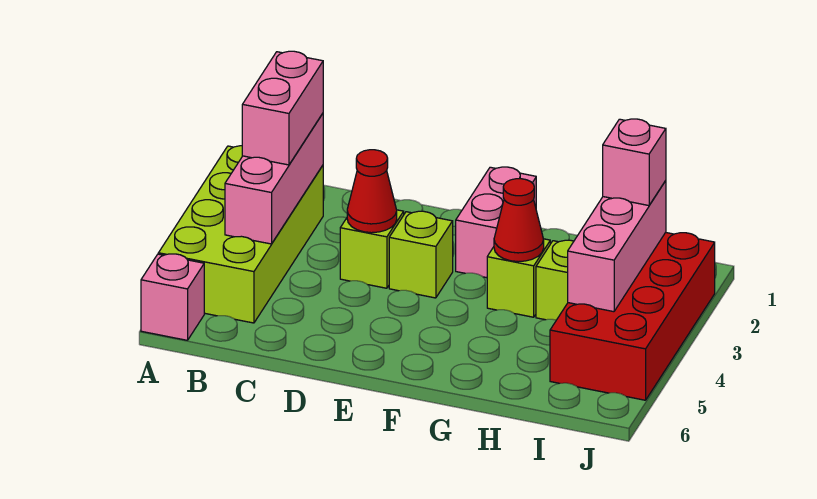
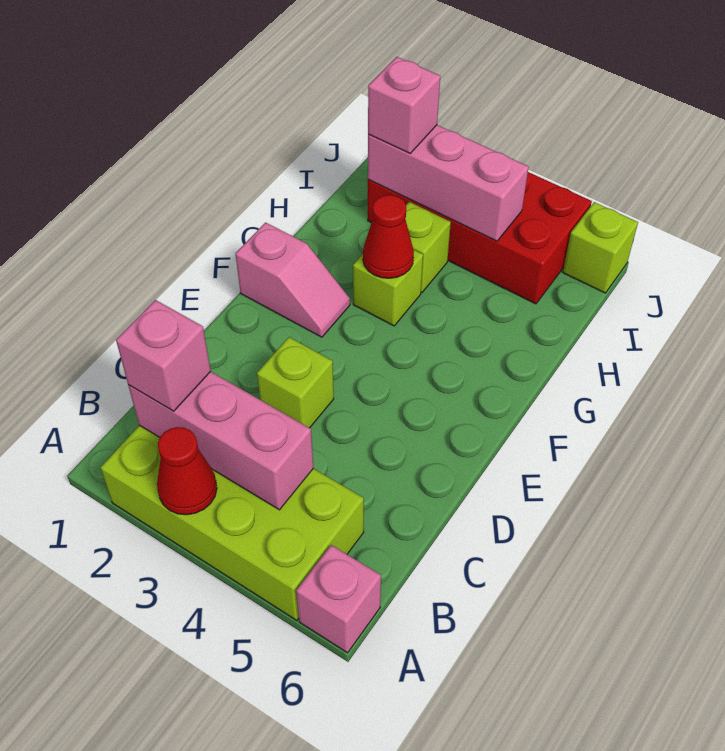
pink 1x2 brick [242,51,323,165] -> pink 1x1 brick [116,300,211,411]
red 1x1 cone [347,150,397,233] -> red 1x1 cone moved to [157,427,217,515]
lime 1x1 brick [389,211,453,298] -> lime 1x1 brick moved to [563,202,638,293]
pink 1x2 brick [456,167,536,278] -> pink 1x2 slope [236,223,350,337]

